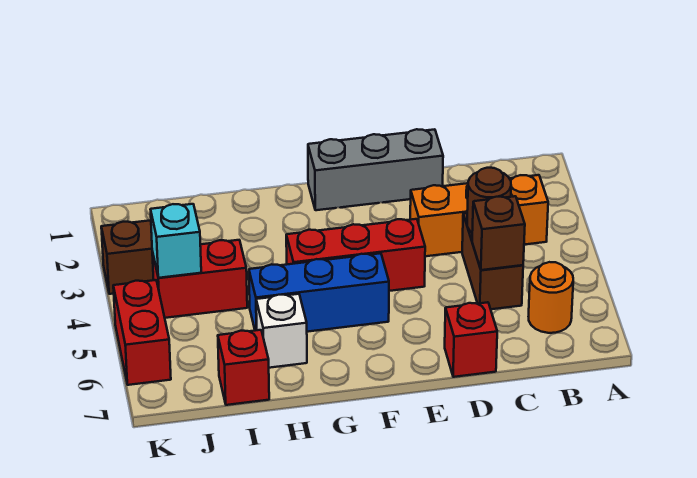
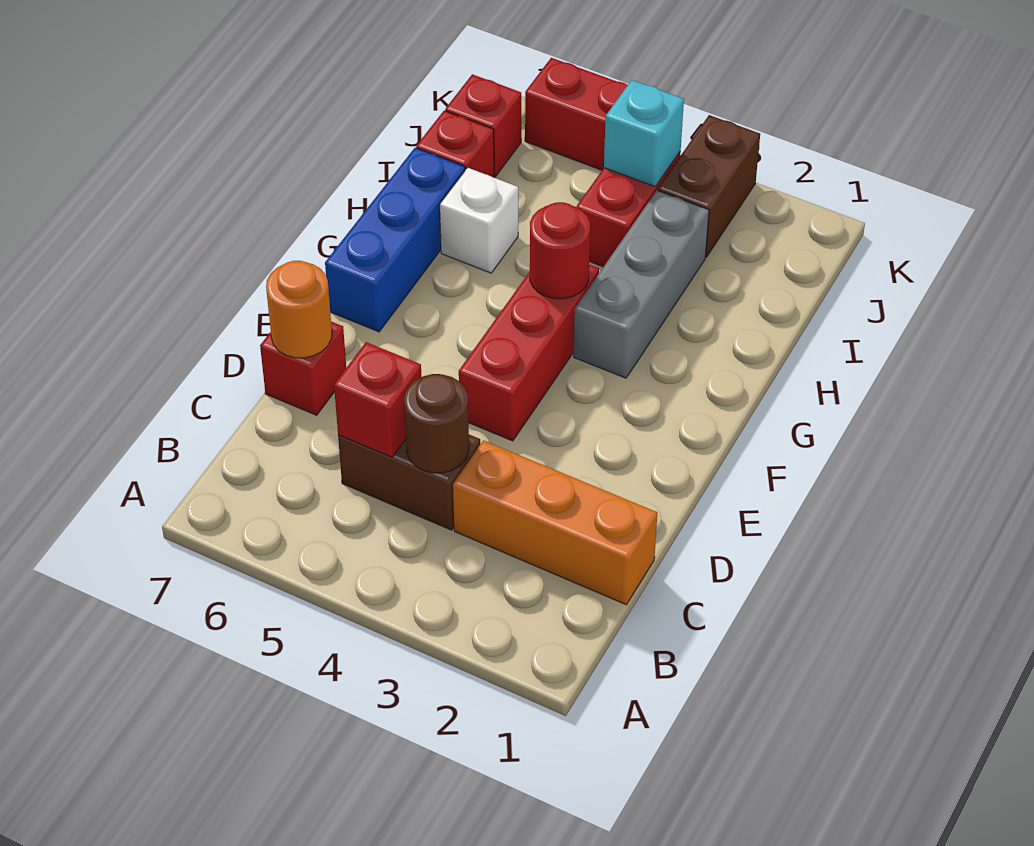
orange 1x3 brick [410,175,548,256] -> orange 1x3 brick turned to [453,440,657,605]
orange 1x1 round brick [529,262,573,333] -> orange 1x1 round brick moved to [266,261,332,358]
brown 1x1 brick [472,196,525,270] -> red 1x1 brick [334,342,421,457]
grey 1x3 brick [308,129,443,210] -> grey 1x3 brick moved to [574,190,709,378]
blue 1x3 brick [249,253,389,332] -> blue 1x3 brick moved to [325,148,465,332]
none -> red 1x1 round brick [530,202,590,299]
none -> red 1x1 brick [445,74,521,177]

